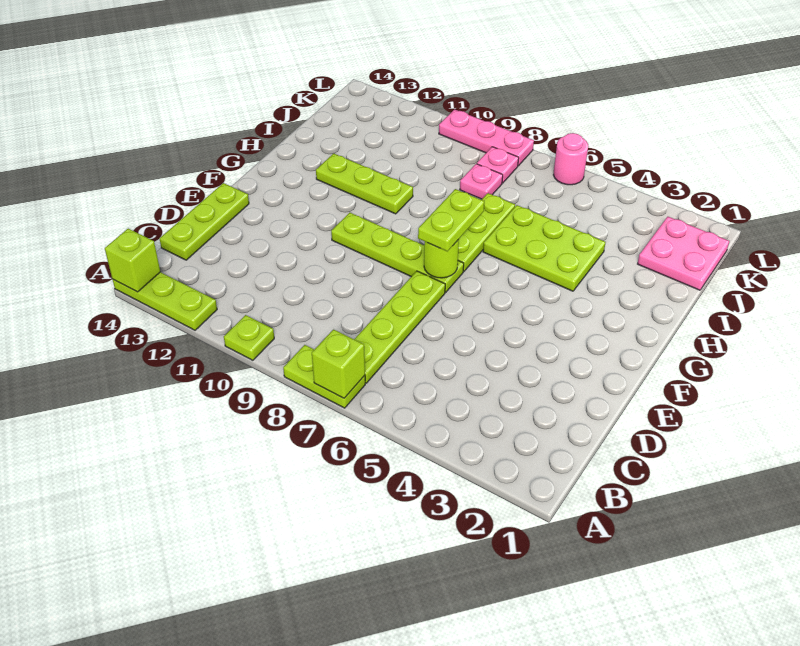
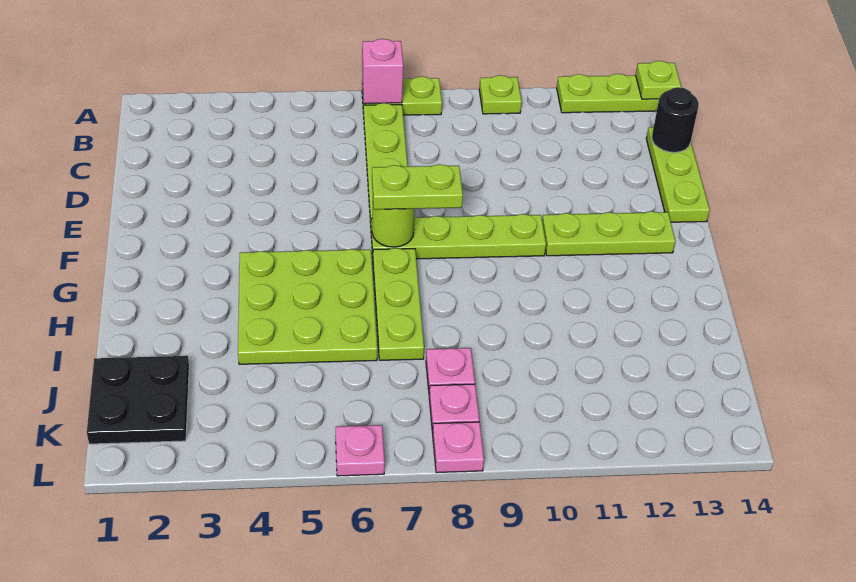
lime 1x1 brick [312,330,365,398] -> pink 1x1 brick [362,39,403,104]
lime 1x1 brick [105,229,160,292] -> lime 1x1 plate [636,61,681,99]
none -> black 1x1 round brick [652,87,699,152]
lime 1x2 plate [418,189,484,251] -> lime 1x2 plate turned to [372,164,463,210]
lime 2x3 plate [483,205,605,291] -> lime 3x3 plate [238,249,377,364]
lime 1x3 plate [316,153,413,214] -> lime 1x3 plate moved to [542,211,675,256]
pink 2x2 plate [638,217,729,290] -> black 2x2 plate [87,356,189,444]
pink 1x1 round brick [554,133,588,185] -> pink 1x1 plate [336,425,385,476]
pink 1x3 plate [439,109,534,166] -> pink 1x1 plate [433,422,484,473]

